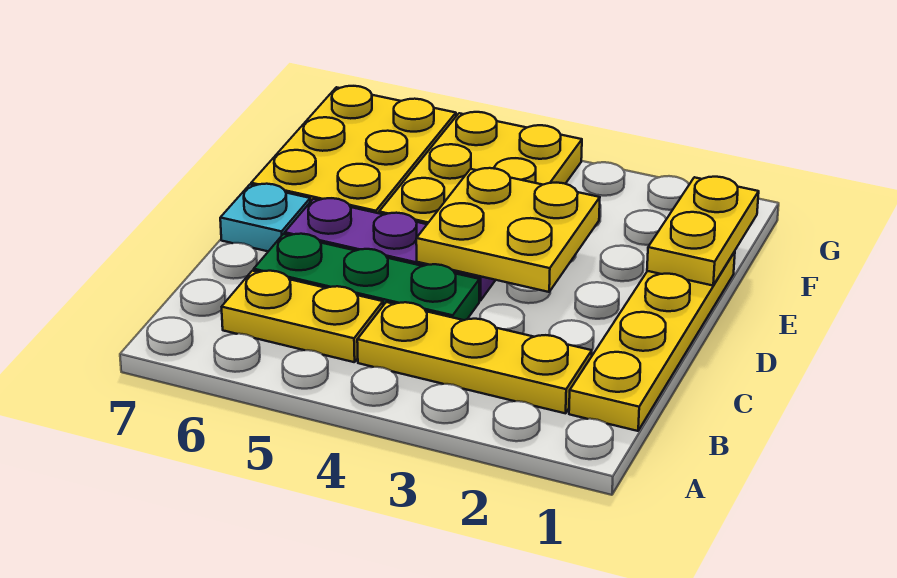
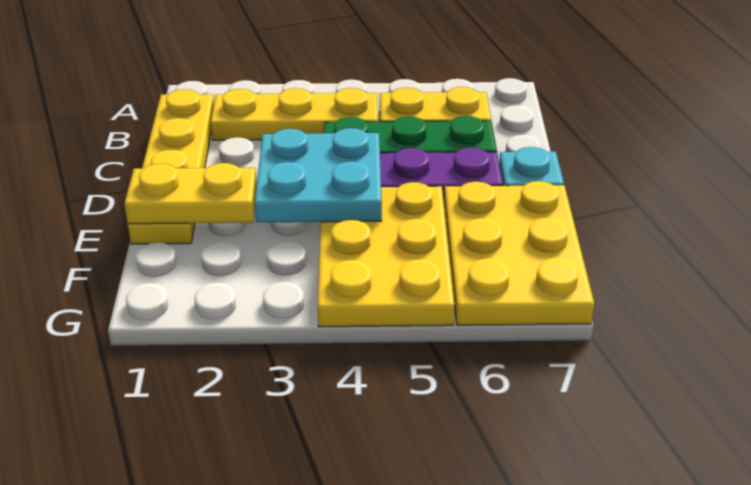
yellow 2x2 plate [416,168,600,292] -> cyan 2x2 plate [255,128,382,222]
yellow 1x2 plate [647,177,759,286] -> yellow 1x2 plate turned to [124,163,257,224]

